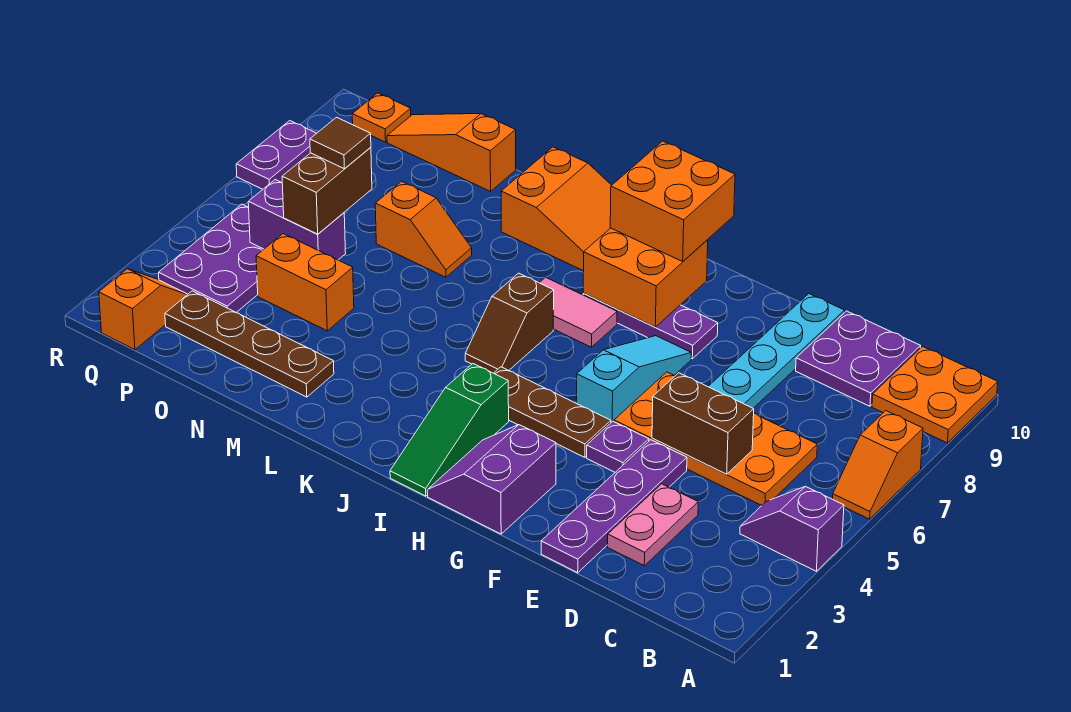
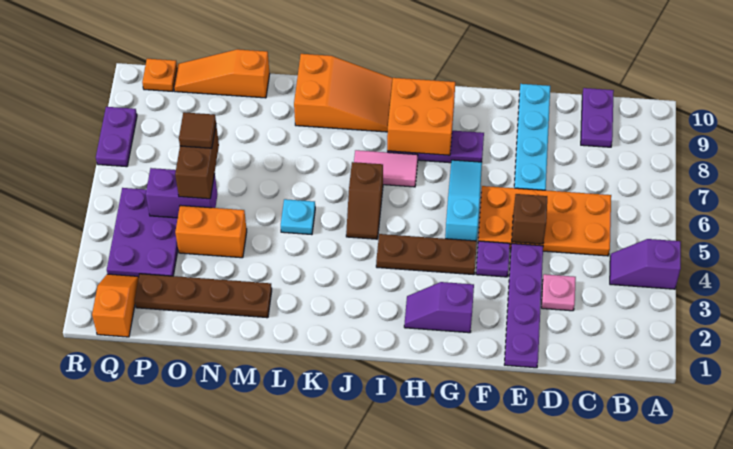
orange 1x2 slope [833,411,923,519] -> none
orange 2x2 plate [872,346,998,443] -> none
purple 2x2 plate [796,311,921,406] -> purple 1x2 plate [581,88,614,147]
pink 1x2 plate [608,484,698,566] -> pink 1x1 plate [541,274,576,311]
brown 1x2 brick [652,373,754,474] -> brown 1x1 brick [512,194,547,244]
purple 2x2 slope [427,425,556,534] -> purple 1x2 slope [404,282,474,333]
orange 2x2 brick [610,141,735,261] -> none
green 1x3 slope [390,364,509,496] -> none
none -> cyan 1x1 plate [281,199,315,235]
orange 1x2 slope [375,182,472,277] -> none

